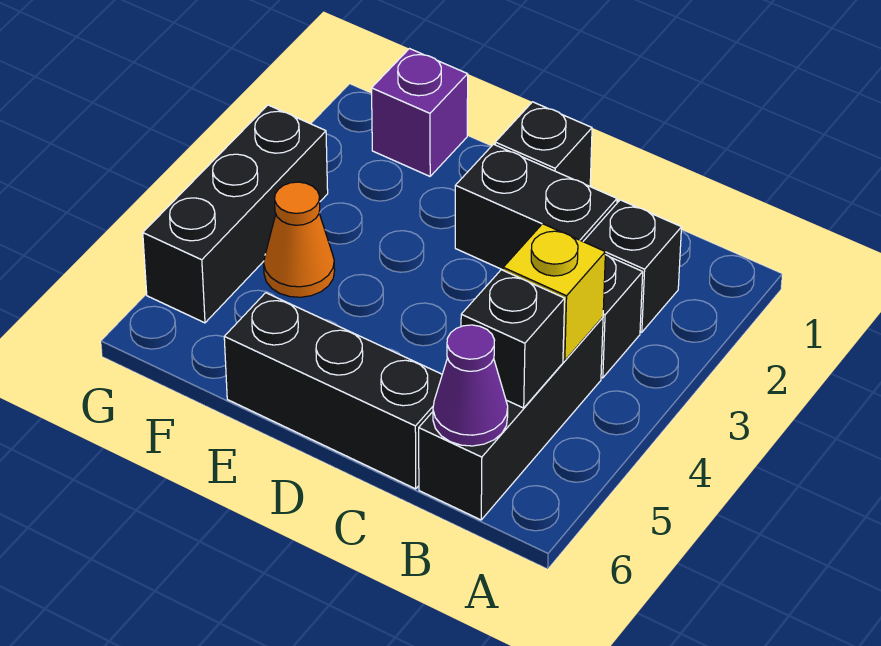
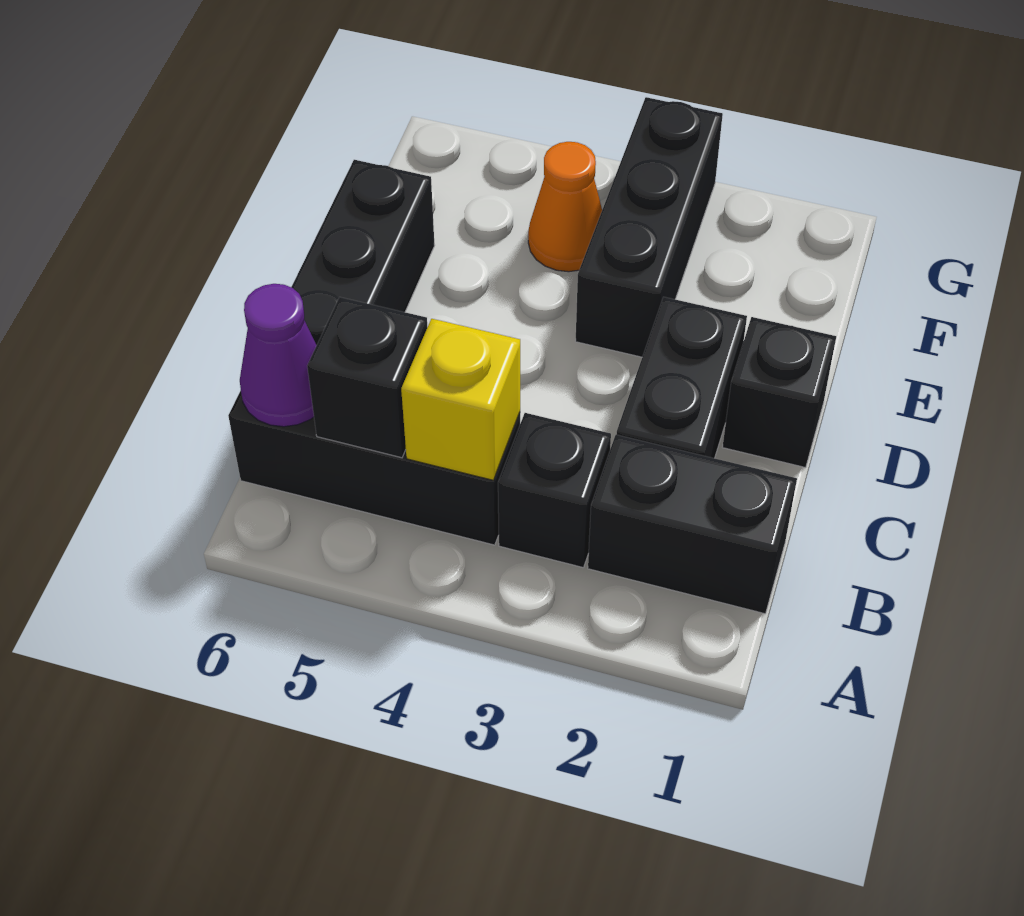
black 1x1 brick [583,200,681,332] -> black 1x2 brick [588,435,797,614]
purple 1x1 brick [372,49,468,176] -> none
black 1x3 brick [143,105,328,323] -> black 1x3 brick turned to [576,97,723,357]

